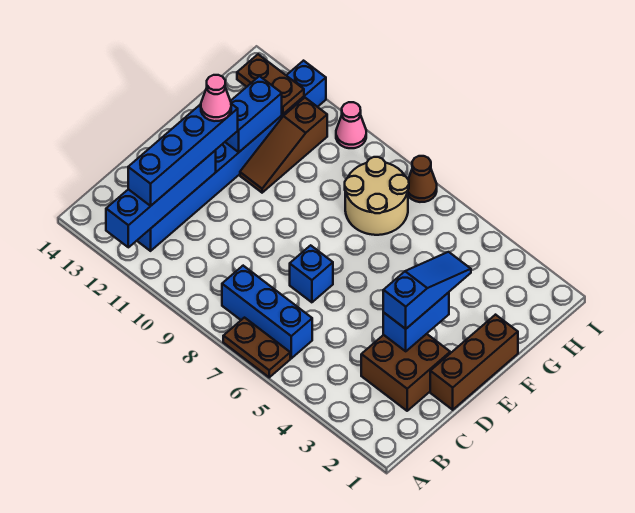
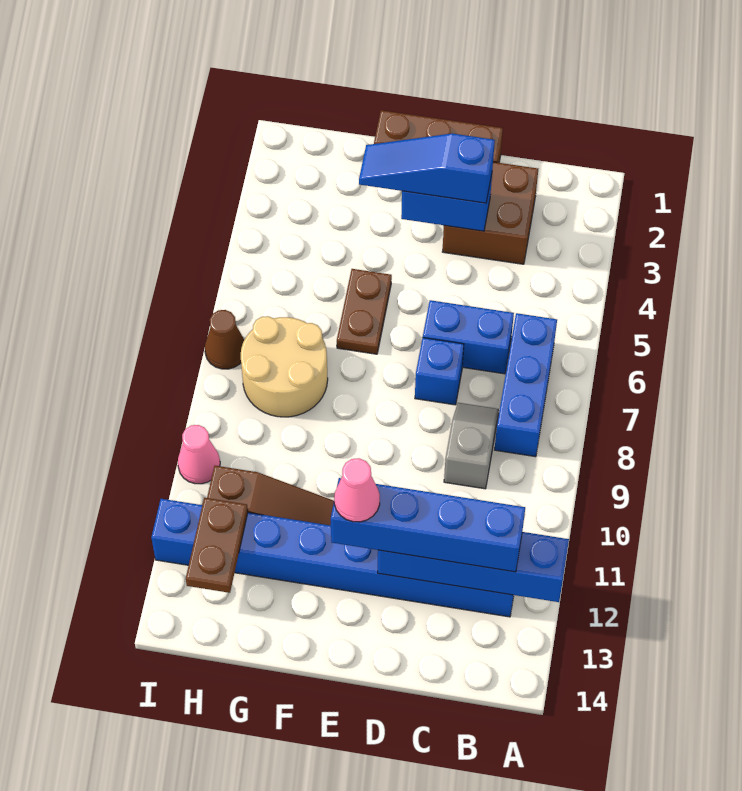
brown 1x2 plate [223,318,290,377] -> brown 1x2 plate moved to [337,269,392,354]
none -> grey 1x2 slope [444,403,499,489]
blue 1x2 brick [225,76,282,152] -> blue 1x2 brick moved to [423,300,514,374]

